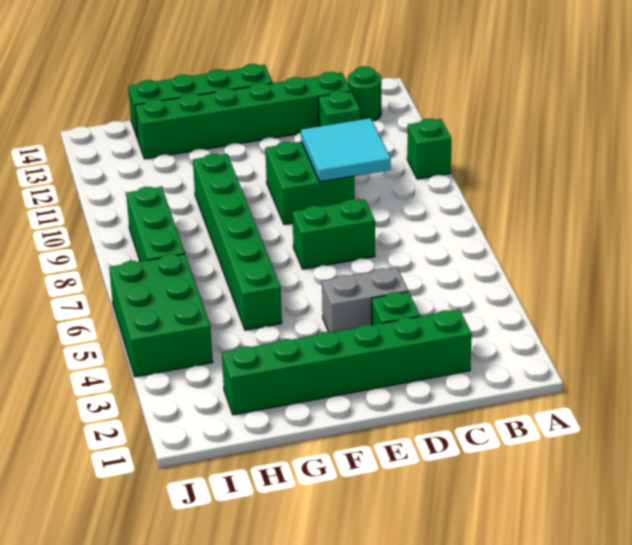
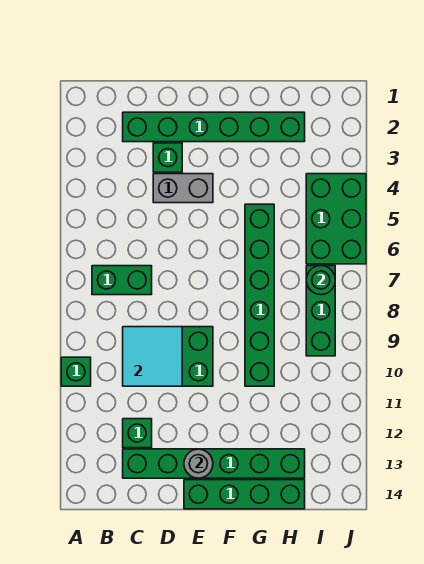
green 1x1 round brick [347,66,381,121] -> green 1x1 round brick moved to [306,266,335,295]
green 1x2 brick [293,199,375,269] -> green 1x2 brick moved to [92,266,152,295]
none -> grey 1x1 round brick [184,449,213,478]

